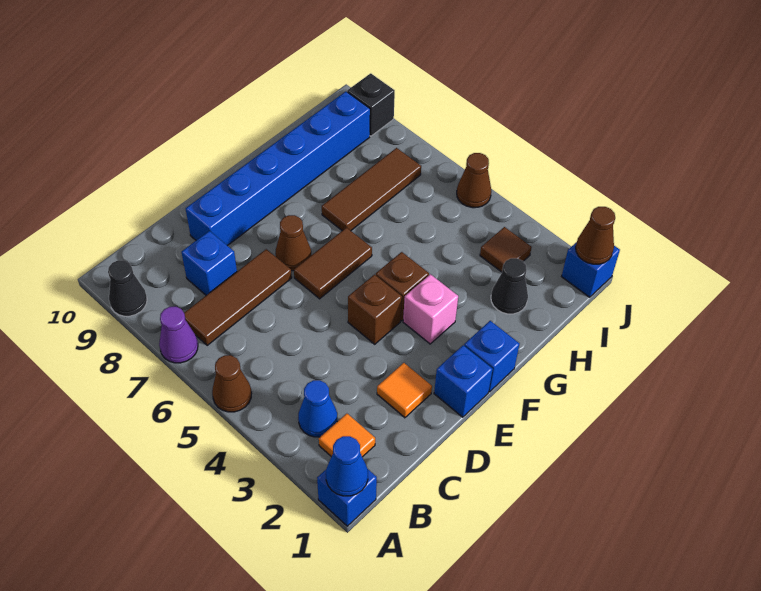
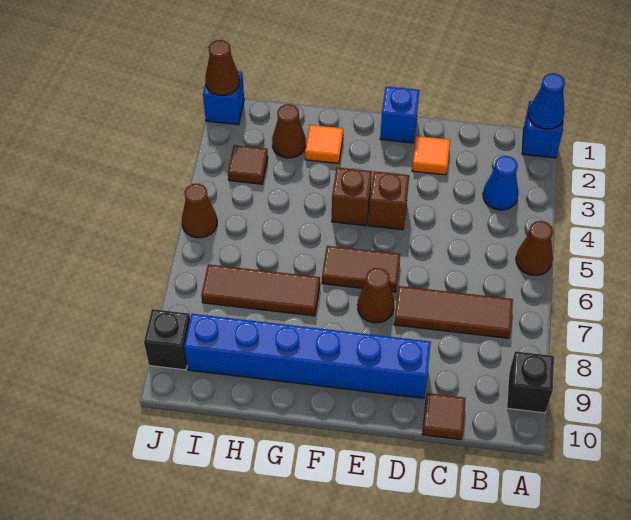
purple 1x1 cone [159,307,198,363] -> none
black 1x1 cone [108,260,147,316] -> black 1x1 brick [507,351,554,413]
orange 1x1 tile [319,414,375,457] -> orange 1x1 tile moved to [305,125,343,163]
blue 1x1 brick [181,231,237,295] -> none
none -> brown 1x1 tile [422,393,466,440]
blue 1x1 brick [464,321,520,392] -> none
pink 1x1 brick [403,274,458,344] -> none
black 1x1 cone [491,258,528,314] -> brown 1x1 cone [272,104,306,158]

